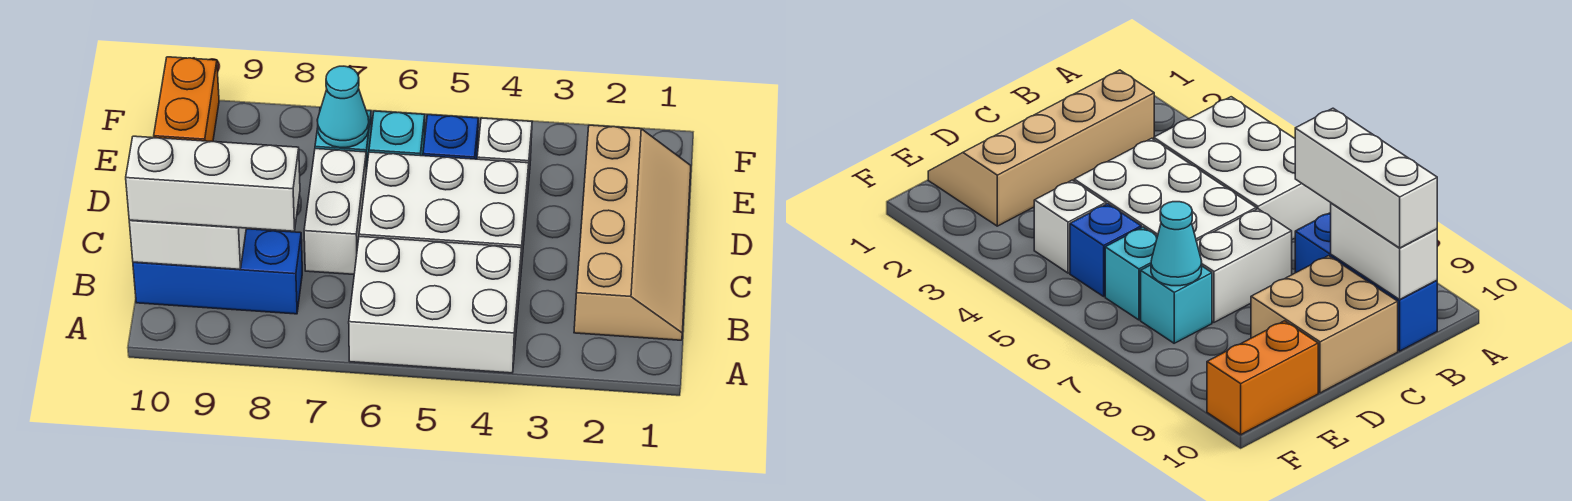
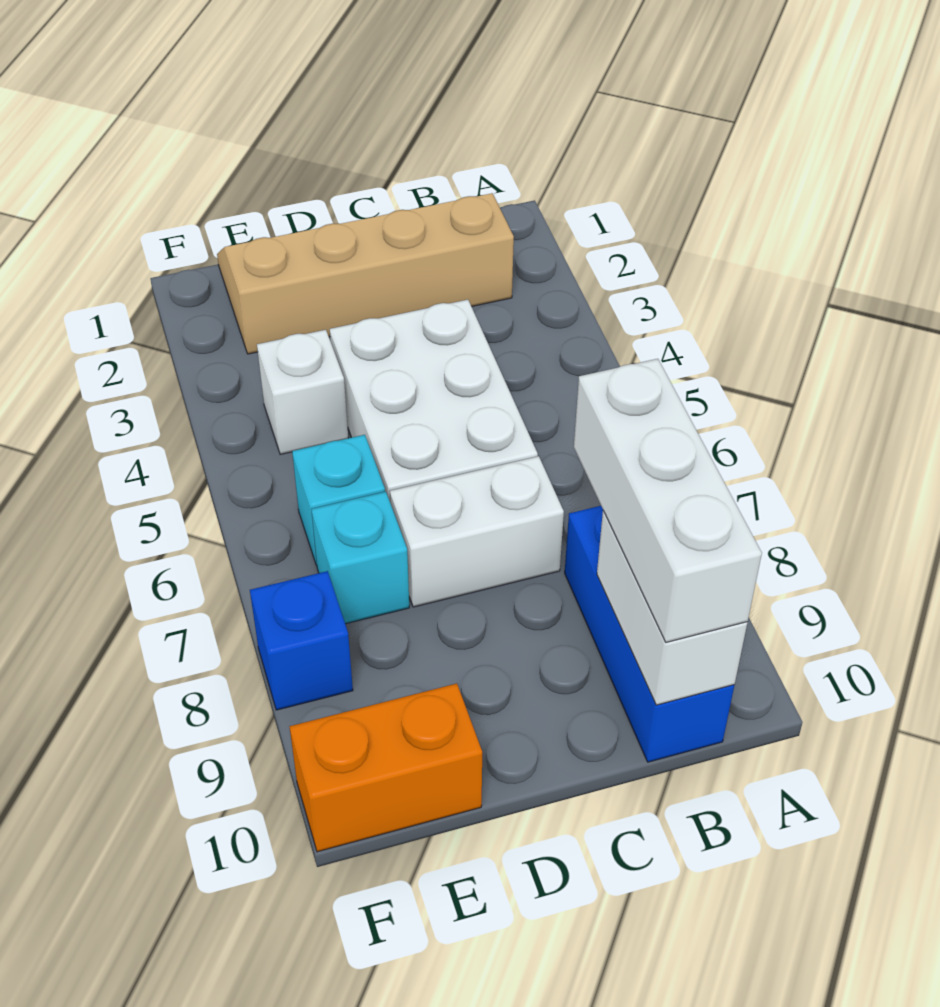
white 2x3 brick [349,236,522,373] -> none
tan 2x2 brick [1251,256,1398,393] -> none
blue 1x1 brick [423,115,478,159] -> blue 1x1 brick moved to [250,571,353,710]
cyan 1x1 cone [317,66,369,148] -> none

